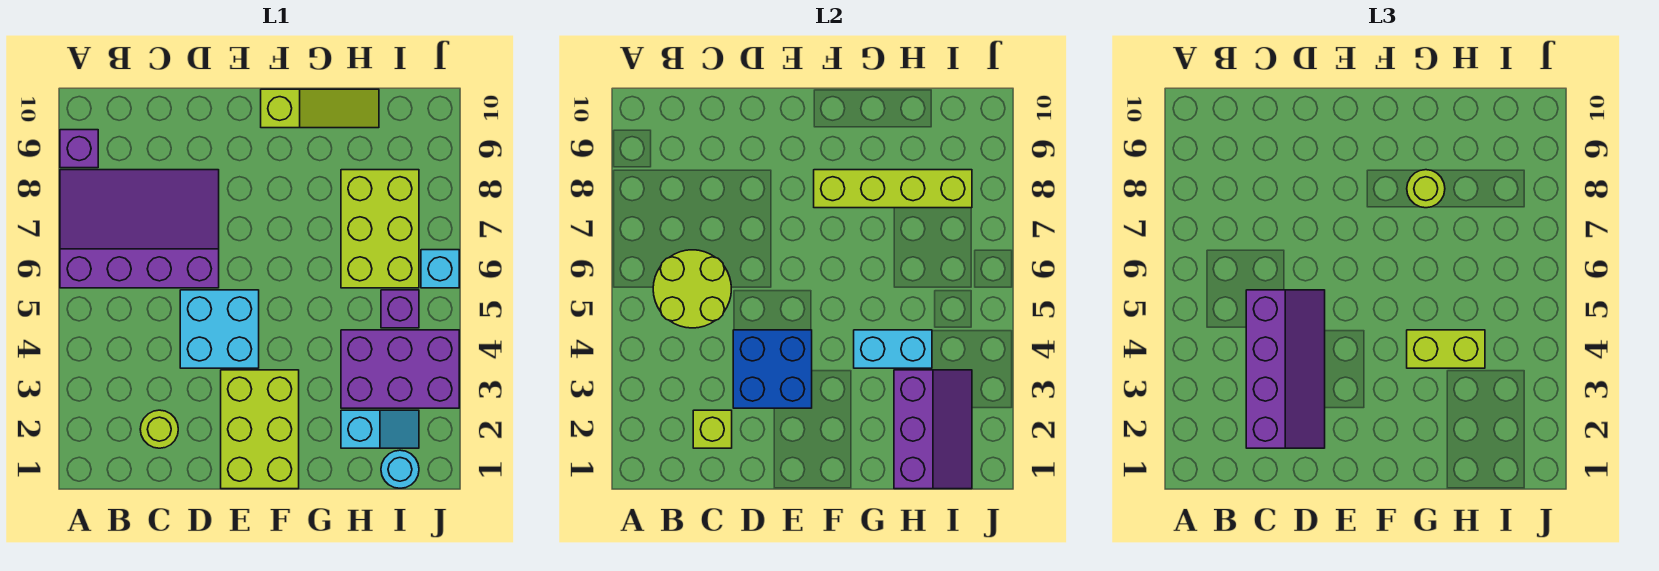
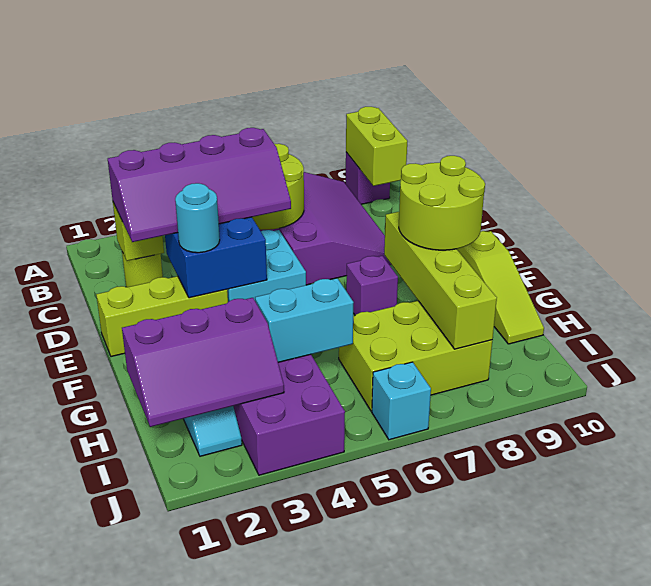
lime 2x3 brick [221,370,299,489] -> lime 1x3 brick [96,276,228,357]
cyan 1x2 brick [854,330,932,368] -> cyan 1x2 brick turned to [255,278,354,362]
lime 1x2 brick [1407,330,1485,368] -> lime 1x2 brick moved to [346,107,407,186]
lime 1x1 round brick [1407,170,1445,208] -> lime 2x2 round brick [399,156,485,250]
cyan 1x1 round brick [381,450,419,488] -> cyan 1x1 round brick moved to [175,183,220,253]
purple 1x1 brick [381,290,419,328] -> purple 1x1 brick moved to [346,256,398,315]

